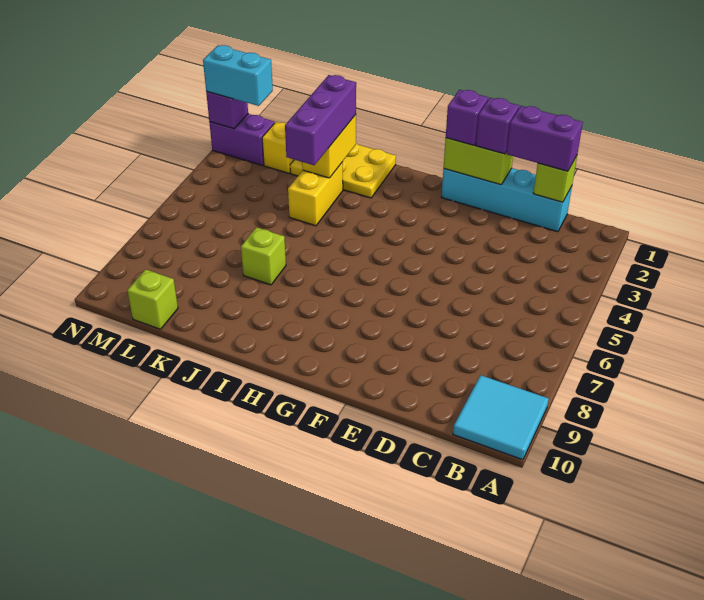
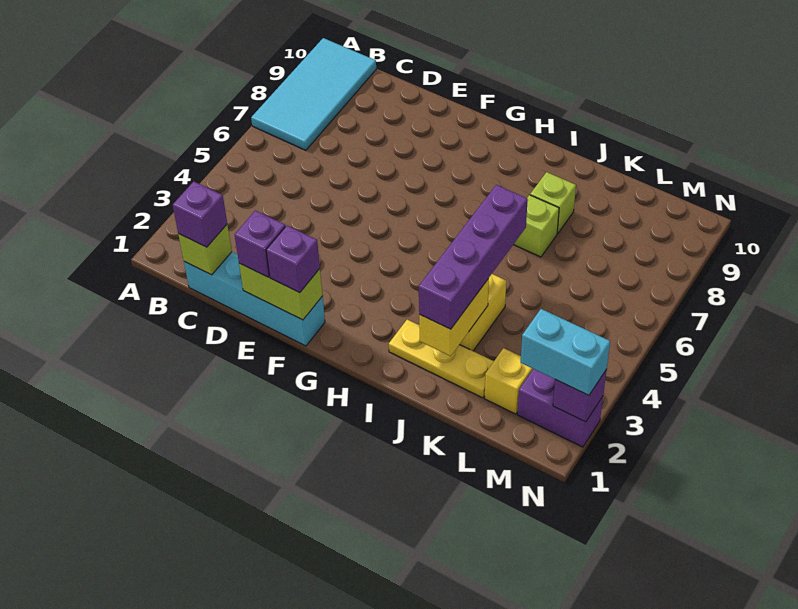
cyan 2x2 tile [453,375,549,460] -> cyan 2x4 tile [251,38,376,150]
purple 1x2 brick [507,106,583,171] -> purple 1x1 brick [173,181,227,247]
yellow 2x3 plate [290,143,396,198] -> yellow 1x3 plate [389,320,494,398]
purple 1x3 brick [285,75,356,165] -> purple 1x4 brick [419,185,528,329]
lime 1x1 brick [127,269,178,329] -> lime 1x1 brick moved to [530,172,576,234]

